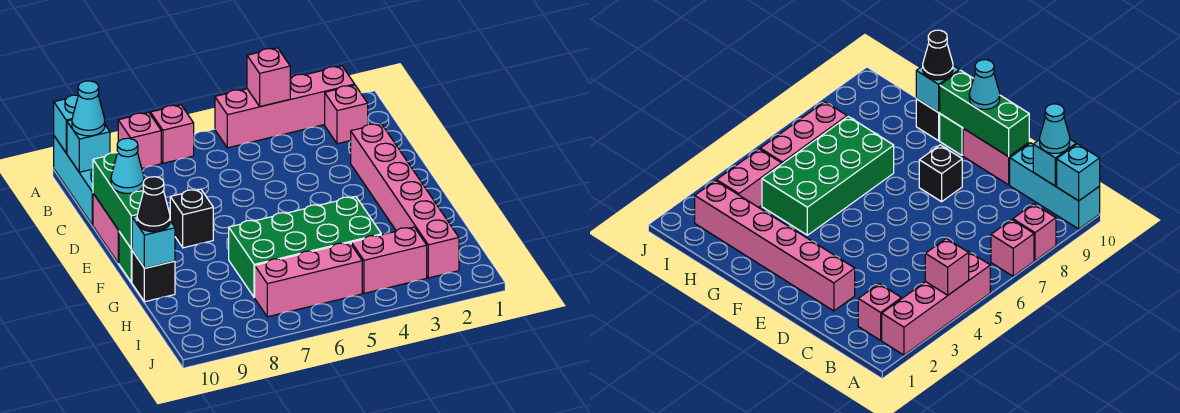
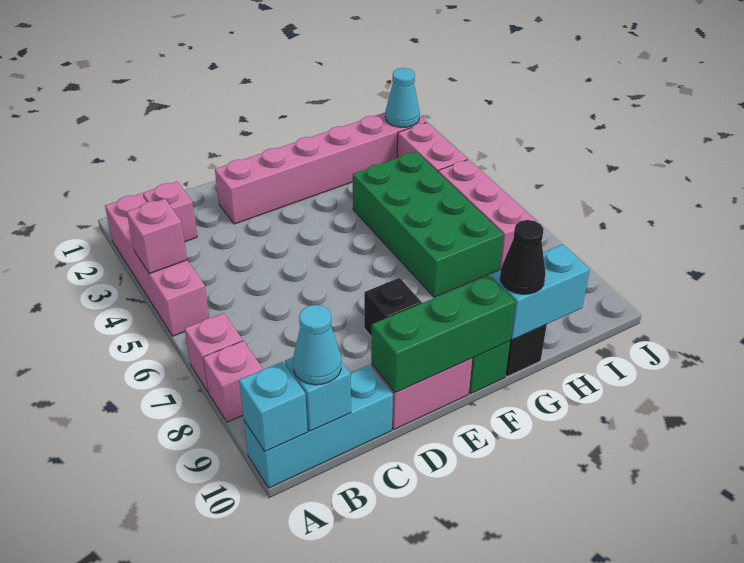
cyan 1x1 cone [111,138,144,193] -> cyan 1x1 cone moved to [385,68,420,127]
cyan 1x1 brick [132,216,175,268] -> cyan 1x2 brick [491,244,590,340]

